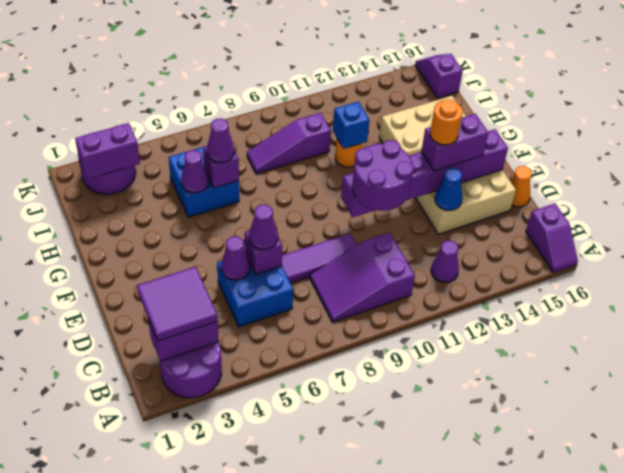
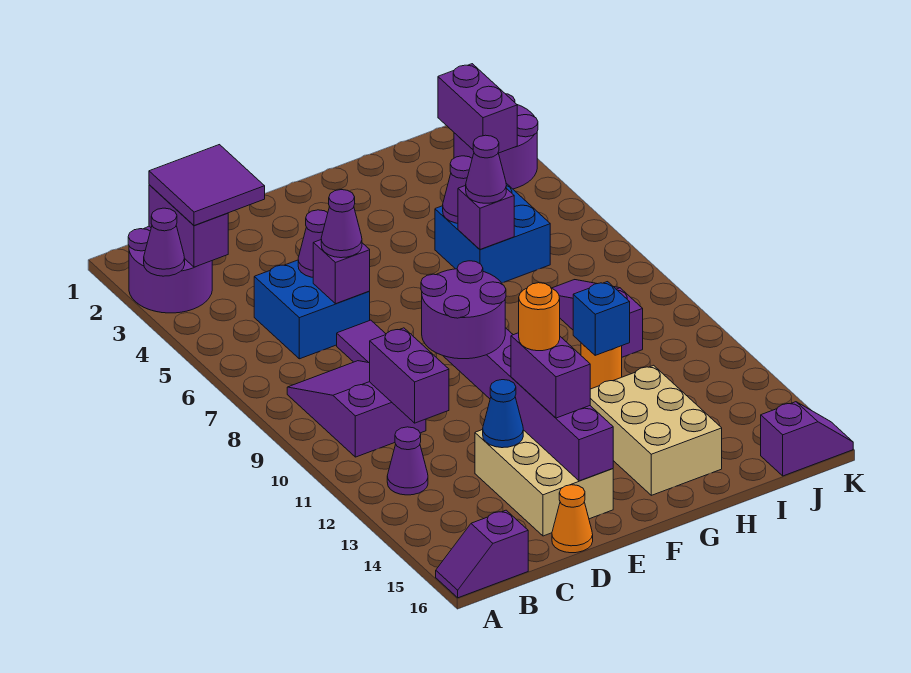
none -> purple 1x1 cone [144,208,185,276]
none -> purple 1x2 brick [370,328,449,423]

